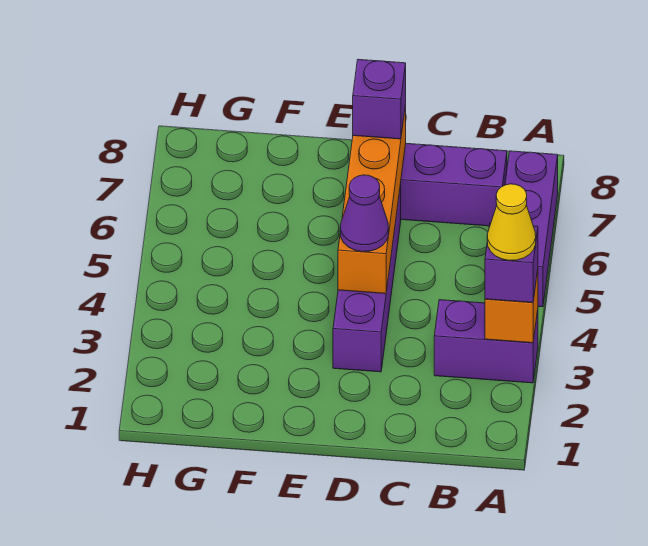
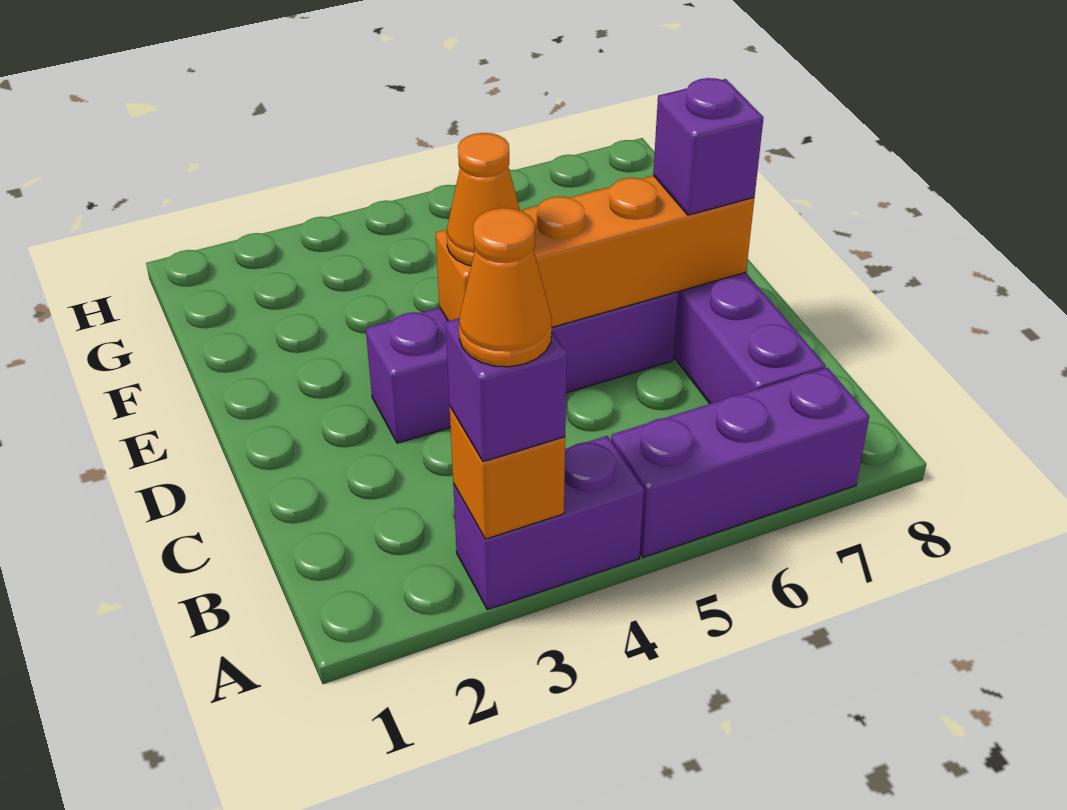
purple 1x2 brick [434,300,538,383] -> purple 1x2 brick turned to [453,436,644,610]
yellow 1x1 cone [487,184,536,261] -> orange 1x1 cone [459,208,552,367]
purple 1x1 cone [340,175,389,252] -> orange 1x1 cone [446,133,520,266]

